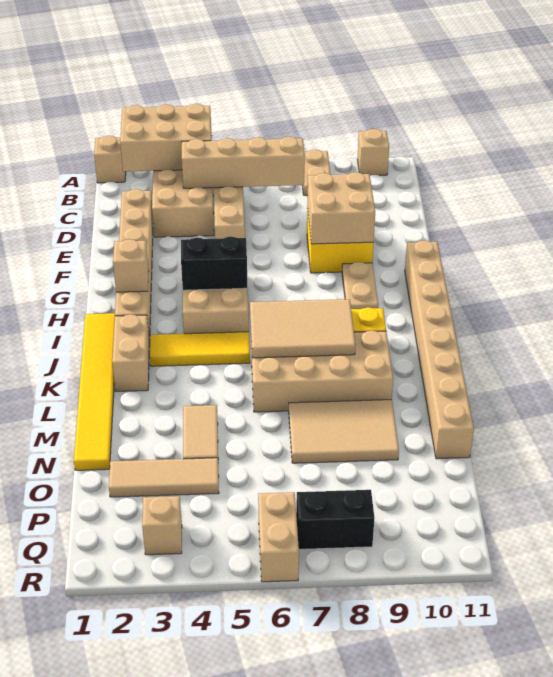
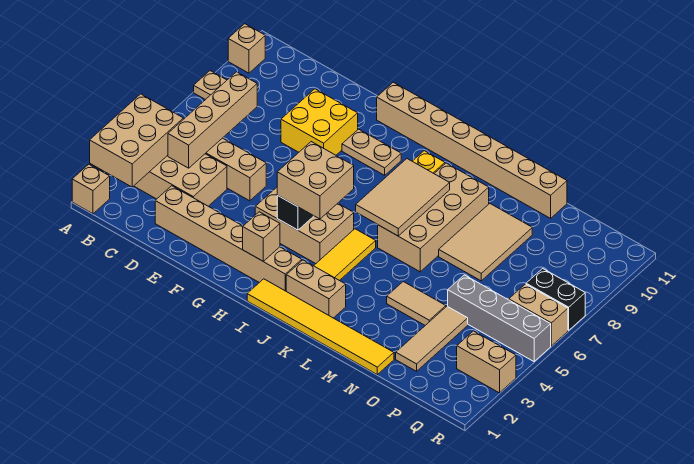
tan 2x2 brick [308,172,375,244] -> tan 2x2 brick moved to [277,142,354,219]
none -> grey 1x4 brick [448,275,551,362]
tan 1x1 brick [142,496,182,555] -> tan 1x2 brick [457,331,516,393]
black 1x2 brick [296,490,374,549] -> black 1x2 brick turned to [526,268,585,330]

